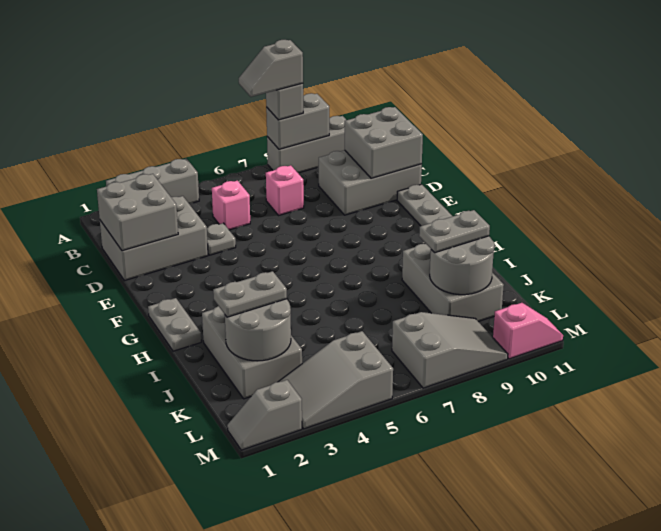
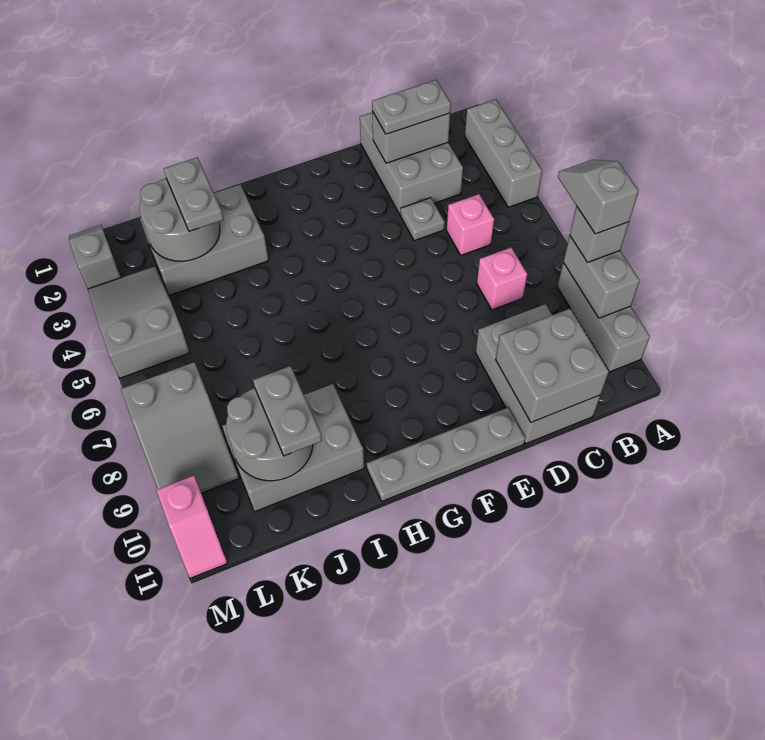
grey 2x2 brick [97,174,178,251] -> grey 1x2 brick [372,112,450,163]
grey 1x2 plate [148,298,201,351] -> grey 1x2 plate moved to [372,80,451,134]

